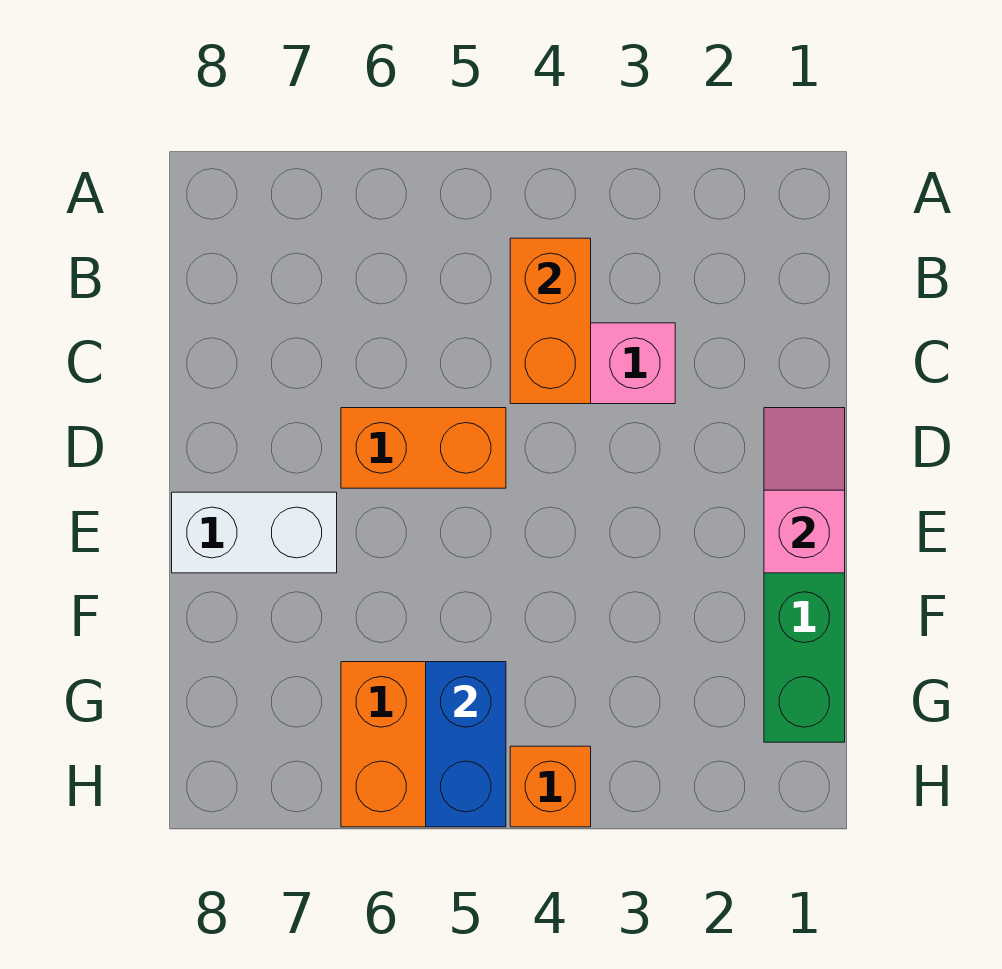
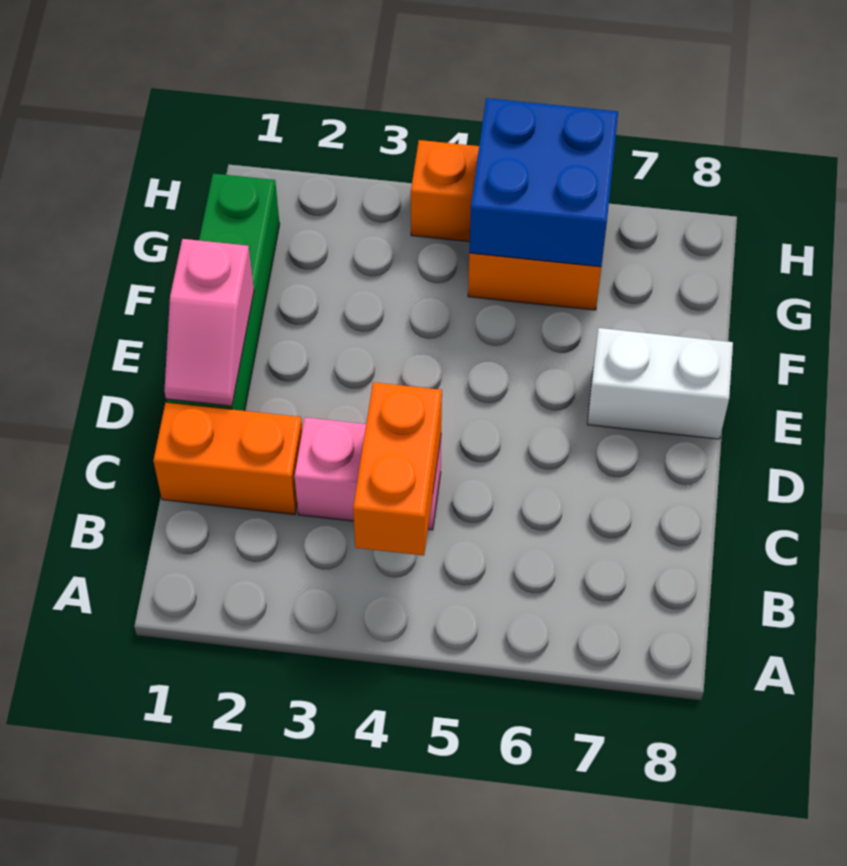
orange 1x2 brick [341,408,506,488] -> orange 1x2 brick moved to [153,402,302,514]
blue 1x2 brick [426,662,506,827] -> blue 2x2 brick [469,98,618,267]

